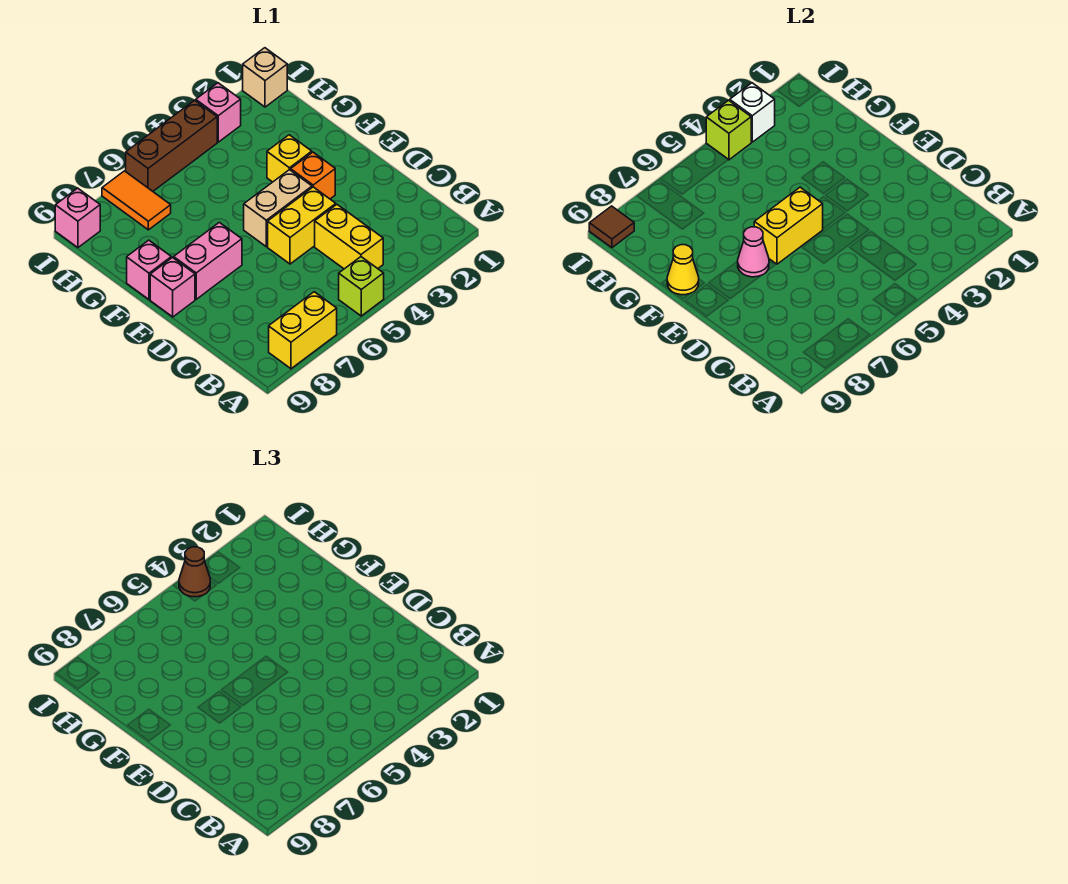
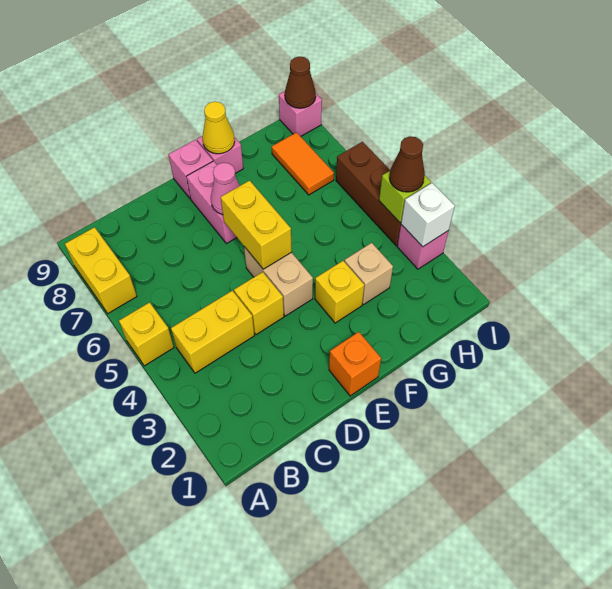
lime 1x1 brick [339,257,384,316] -> yellow 1x1 brick [119,302,174,366]
yellow 1x2 brick [268,187,336,264] -> yellow 1x1 brick [234,272,284,335]
orange 1x1 brick [291,152,335,199] -> orange 1x1 brick moved to [329,332,381,396]
orange 1x2 tile [102,171,171,230] -> orange 1x2 tile turned to [272,132,334,195]
tan 1x1 brick [243,48,287,107] -> tan 1x1 brick moved to [344,243,393,305]
brown 1x1 tile [589,206,634,248] -> brown 1x1 cone [285,56,316,108]

